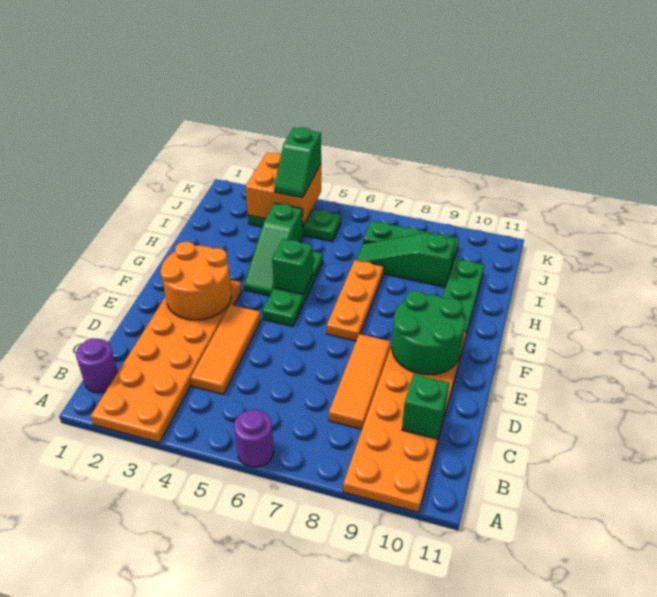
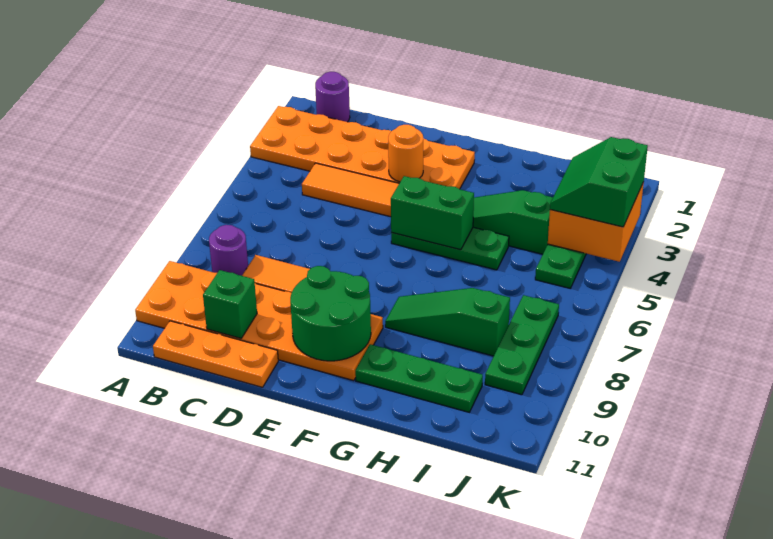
purple 1x1 round brick [234,410,274,467] -> purple 1x1 round brick moved to [209,225,248,276]
orange 2x2 round brick [160,242,231,320] -> orange 1x1 round brick [388,125,423,182]
orange 1x3 plate [327,260,384,341] -> orange 1x3 plate moved to [153,321,278,387]
green 1x1 brick [272,239,313,294] -> green 1x2 brick [391,176,474,250]
green 1x3 slope [356,233,456,287] -> green 1x3 slope turned to [385,288,510,356]
green 1x2 slope [274,128,321,198] -> green 2x2 slope [550,137,648,227]

